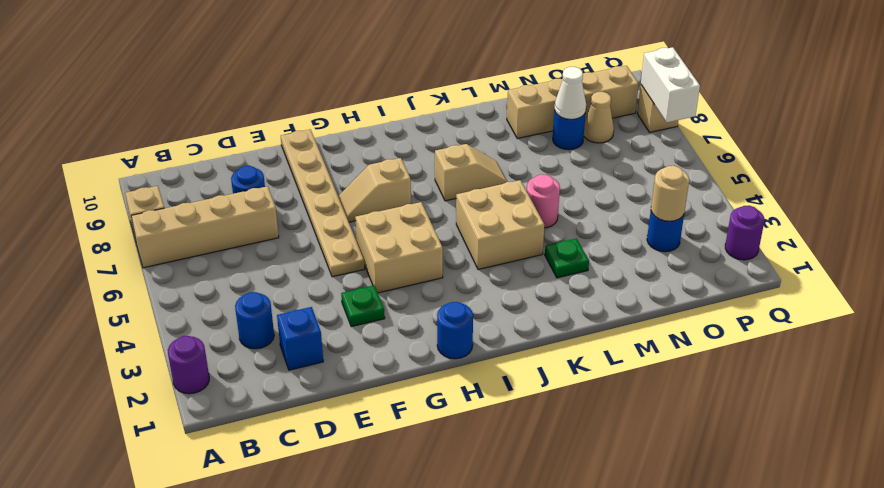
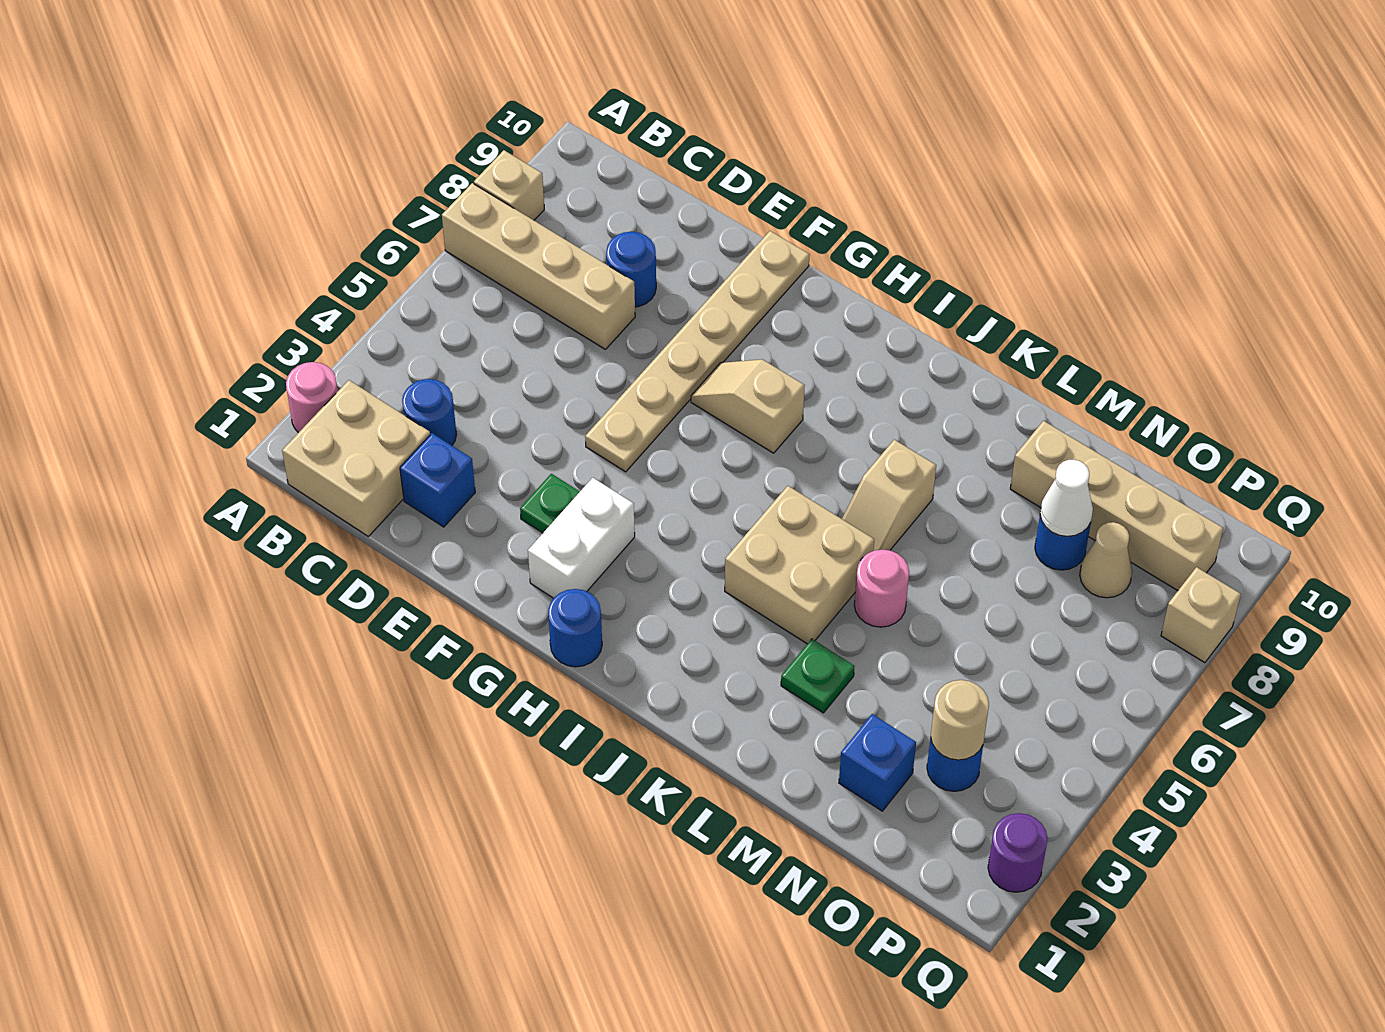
purple 1x1 round brick [168,336,209,394] -> pink 1x1 round brick [286,362,338,433]
tan 2x2 brick [355,202,443,293] -> tan 2x2 brick moved to [282,380,430,536]
tan 1x2 slope [435,144,507,201] -> tan 1x2 slope turned to [842,440,936,551]
none -> blue 1x1 brick [839,714,916,811]
white 1x2 brick [641,47,700,122] -> white 1x2 brick moved to [528,478,635,598]

